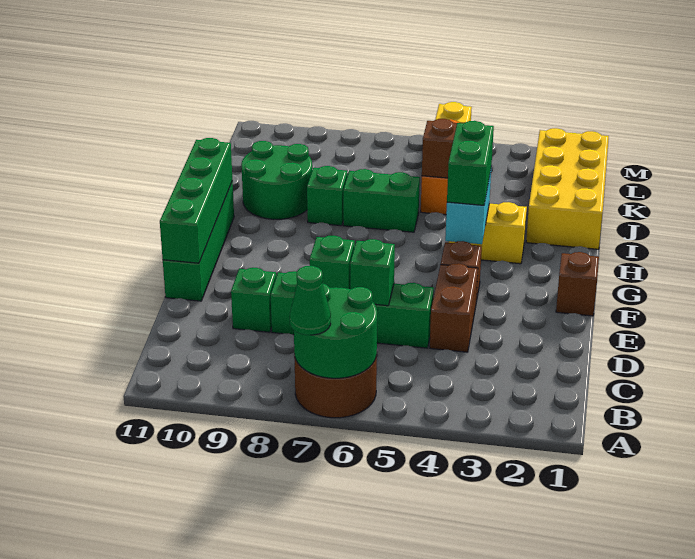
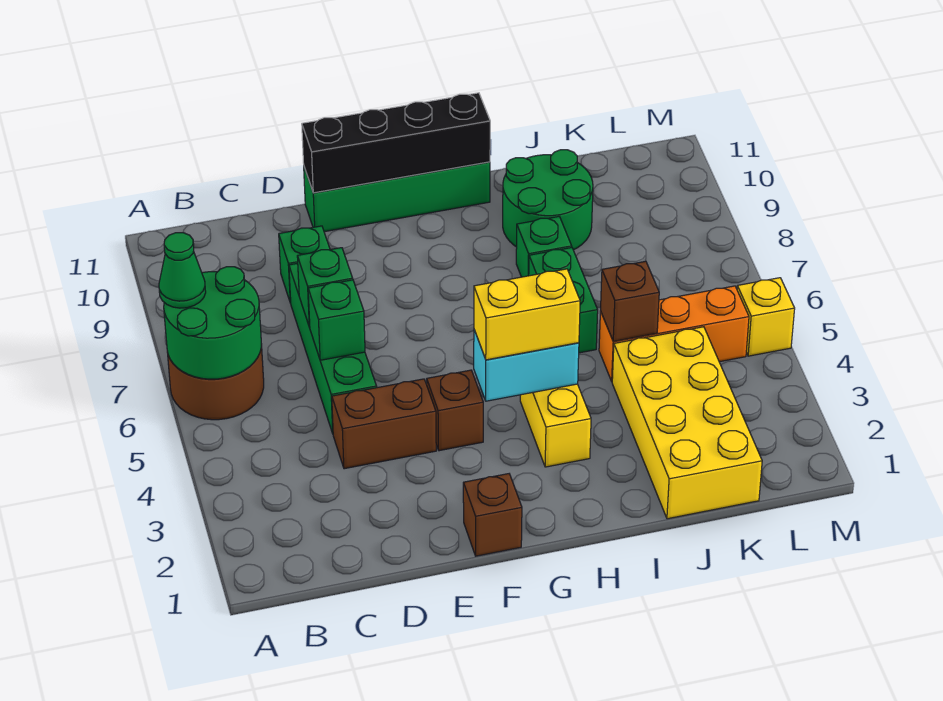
green 1x4 brick [160,138,232,263] -> black 1x4 brick [302,93,490,193]
green 1x2 brick [447,121,494,205] -> yellow 1x2 brick [474,269,580,360]
yellow 2x4 brick [526,128,609,249] -> yellow 2x4 brick turned to [612,327,762,519]

